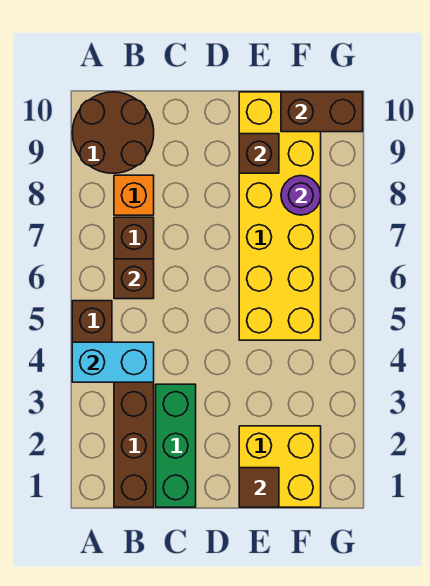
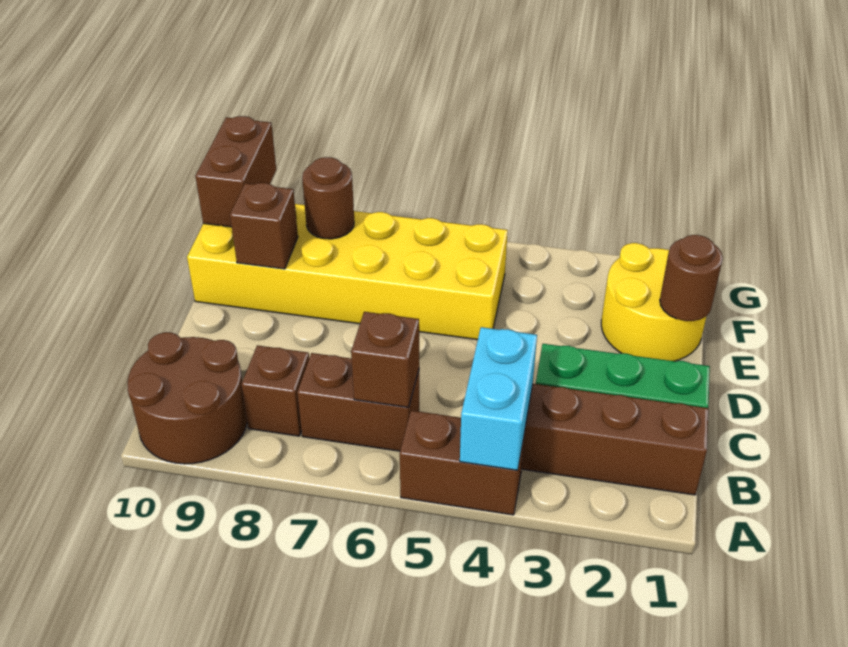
orange 1x1 brick [114,175,154,215] -> brown 1x1 brick [242,345,309,436]
yellow 2x2 brick [239,426,321,507] -> yellow 2x2 round brick [601,243,706,361]
brown 1x1 tile [239,468,279,507] -> brown 1x1 round brick [660,235,723,321]
purple 1x1 round brick [281,176,321,215] -> brown 1x1 round brick [302,157,354,239]

